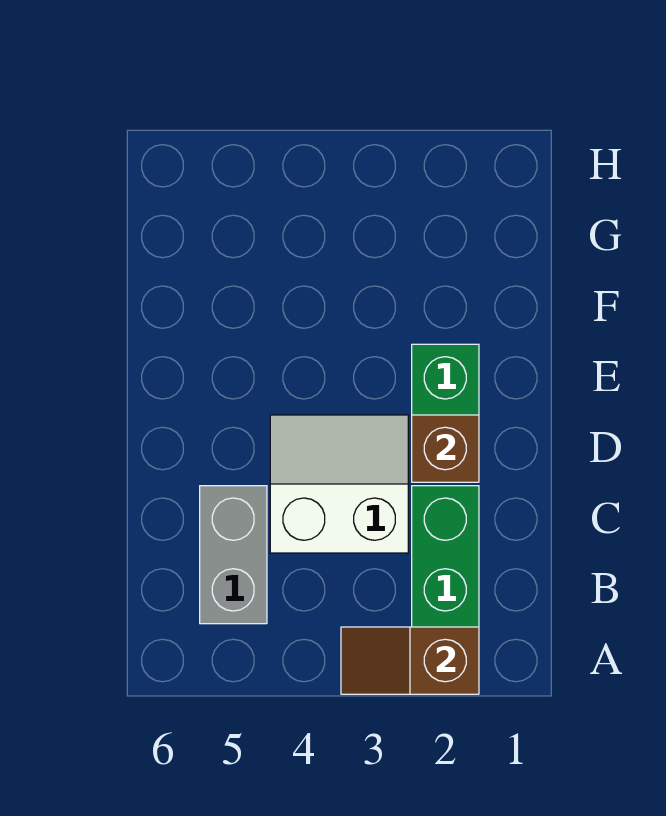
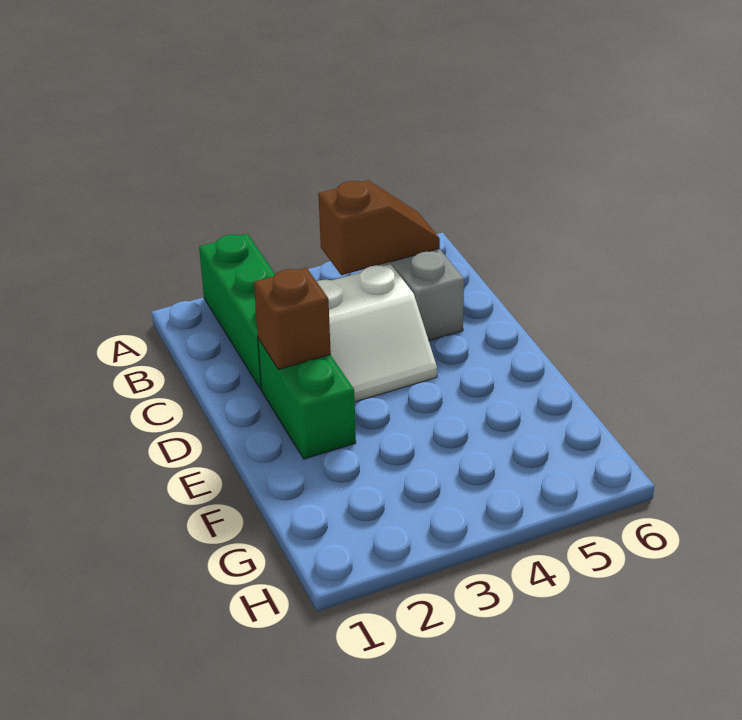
brown 1x2 slope [341,627,479,694] -> brown 1x2 slope moved to [318,180,440,275]

